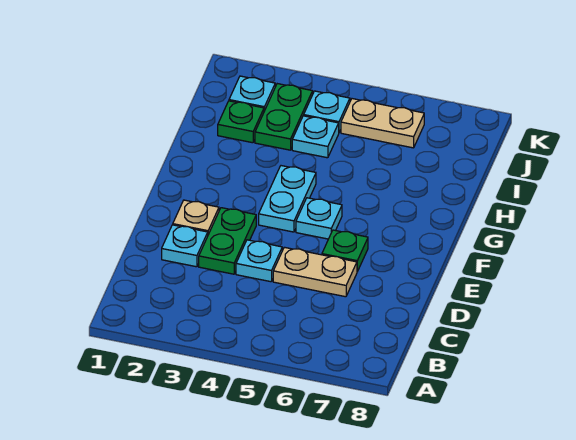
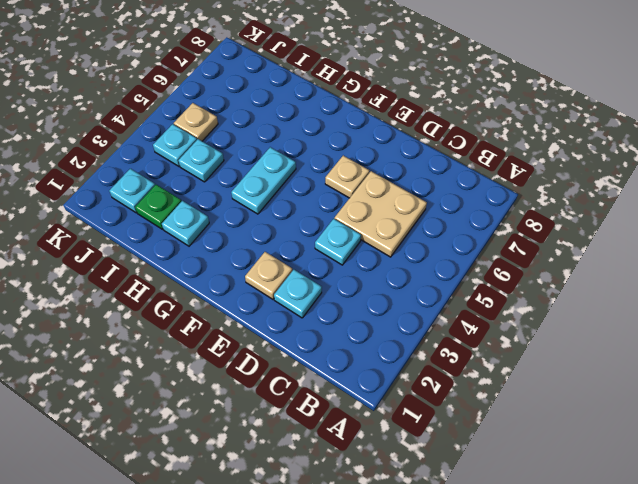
green 1x2 plate [199,208,256,274] -> none
tan 1x2 plate [273,247,357,297] -> tan 2x2 plate [334,171,427,257]
green 1x1 plate [322,230,368,272] -> tan 1x1 plate [325,156,369,198]
cyan 1x2 plate [259,166,316,232] -> cyan 1x2 plate turned to [231,147,296,214]
cyan 1x1 plate [296,198,342,239] -> cyan 1x1 plate moved to [162,201,209,246]
green 1x2 plate [255,84,313,150] -> none
tan 1x2 plate [341,99,424,148] -> tan 1x1 plate [174,103,218,141]

